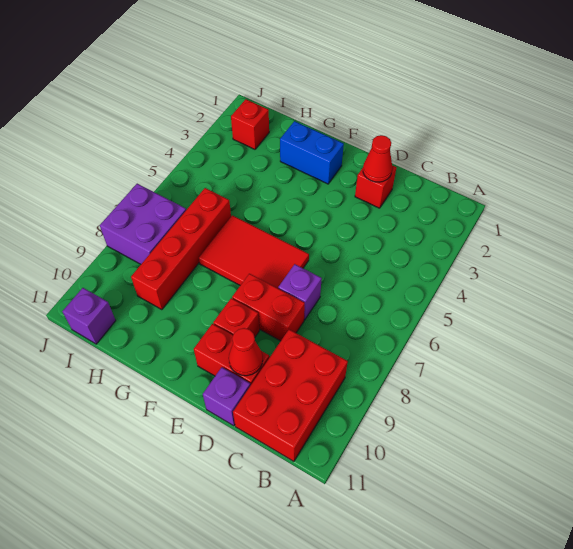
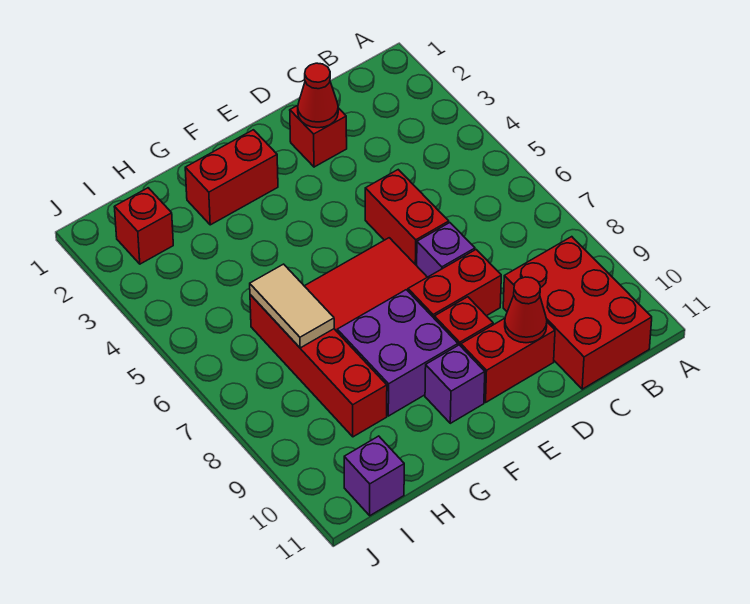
none -> red 1x2 brick [365,170,449,266]
purple 1x1 brick [203,367,250,426] -> purple 1x1 brick moved to [425,345,485,423]
blue 1x2 brick [280,121,344,184] -> red 1x2 brick [185,130,278,225]
none -> tan 1x2 tile [250,264,334,348]
purple 2x2 brick [100,184,186,264] -> purple 2x2 brick moved to [337,290,458,416]

